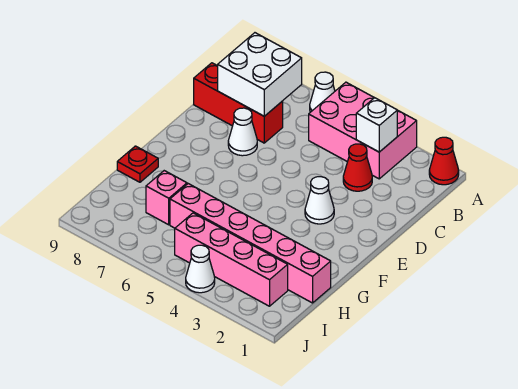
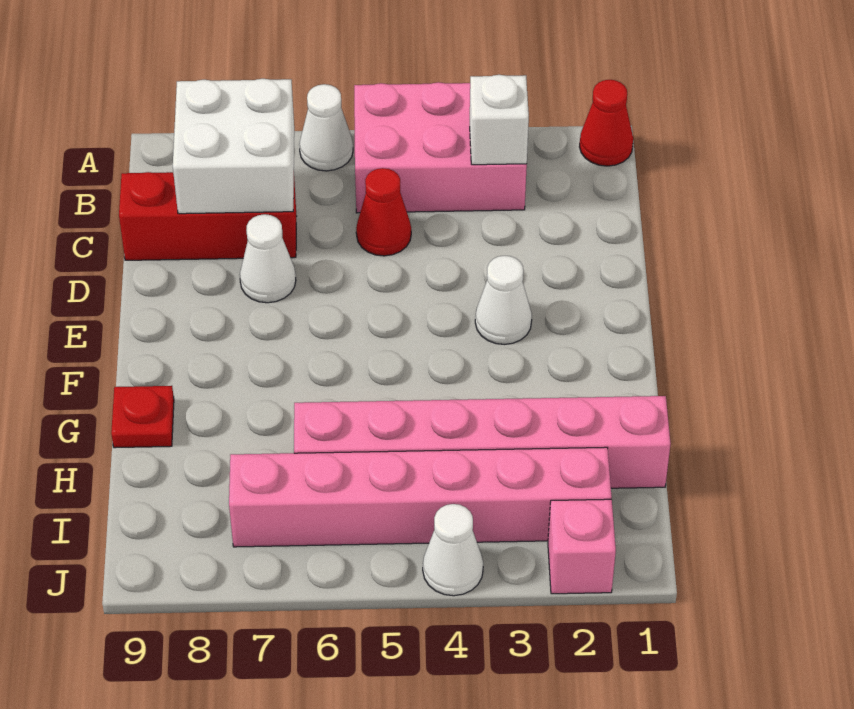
red 1x1 cone [343,144,372,191] -> red 1x1 cone moved to [356,168,411,256]
pink 1x1 brick [146,171,187,225] -> pink 1x1 brick moved to [548,499,616,594]
pink 1x4 brick [175,213,288,306] -> pink 1x6 brick [229,447,612,547]

